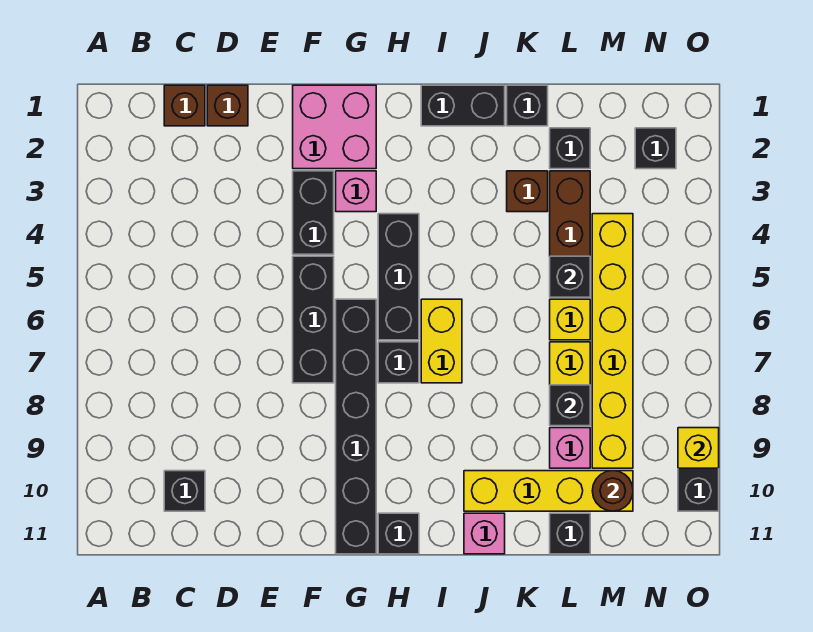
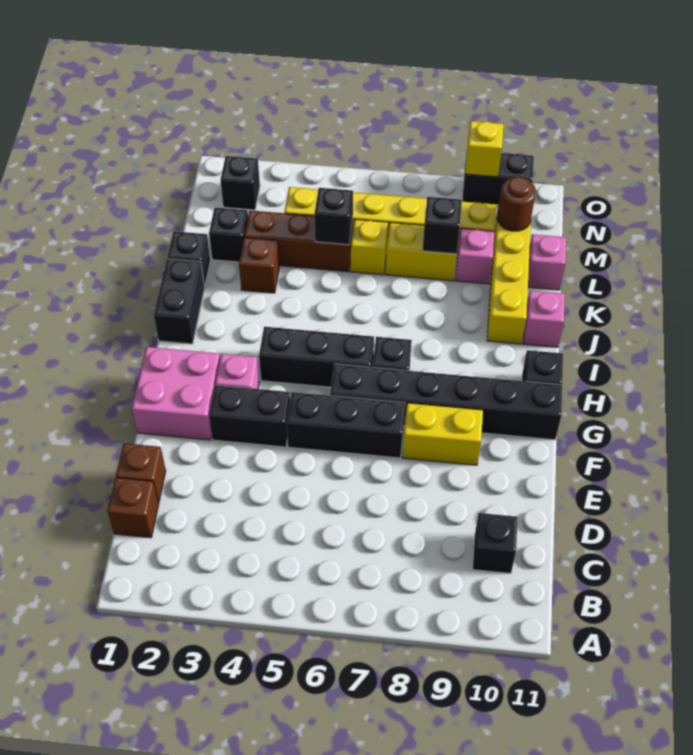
yellow 1x2 brick [421,299,462,383] -> yellow 1x2 brick moved to [402,403,483,465]
black 1x1 brick [550,513,590,554] -> pink 1x1 brick [528,234,566,290]

